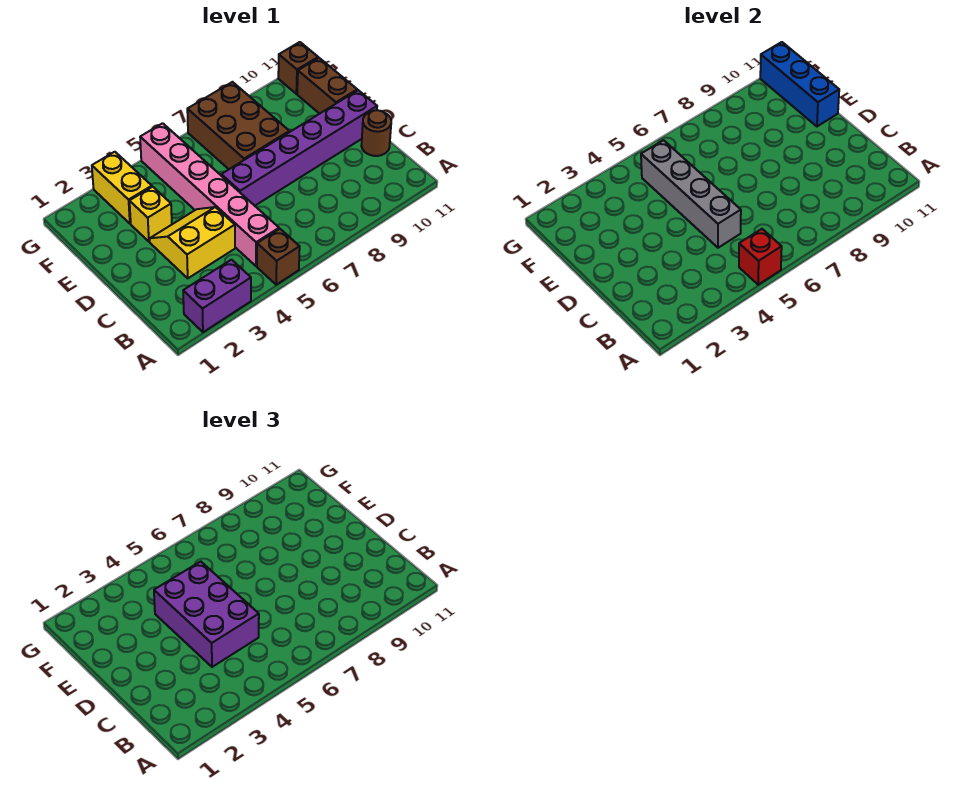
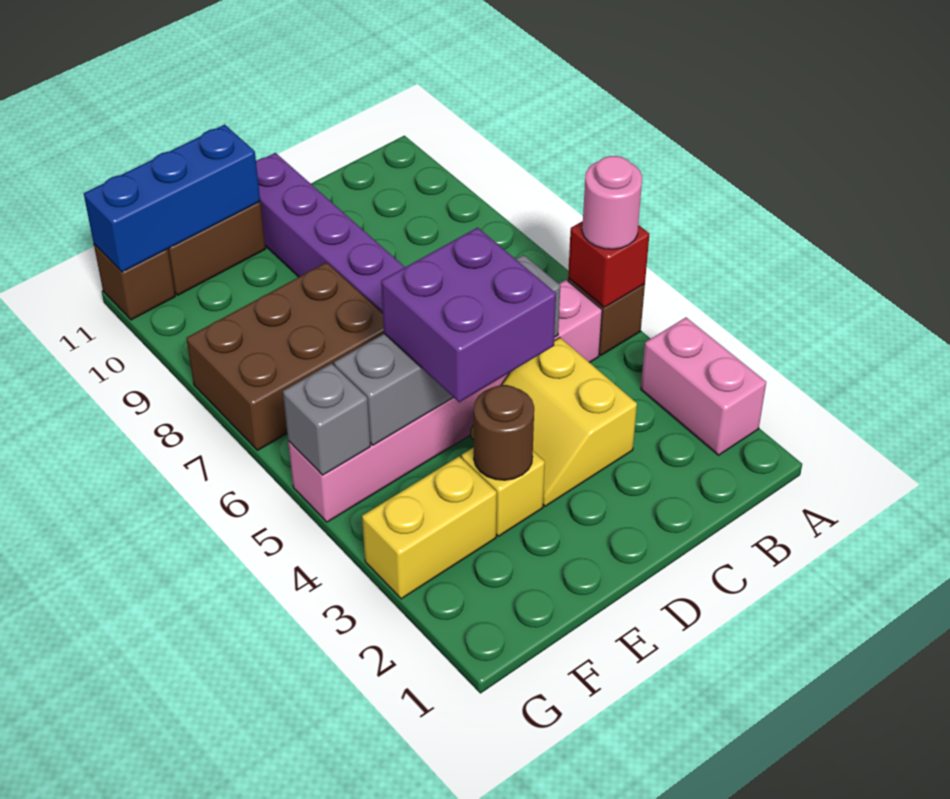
purple 1x2 brick [183,260,251,332] -> pink 1x2 brick [641,318,766,455]
none -> pink 1x1 round brick [582,156,642,249]
purple 2x3 brick [154,562,259,667] -> purple 2x2 brick [381,228,556,402]
brown 1x1 round brick [361,110,391,156] -> brown 1x1 round brick moved to [474,385,534,480]
none -> grey 1x1 brick [283,363,370,475]

